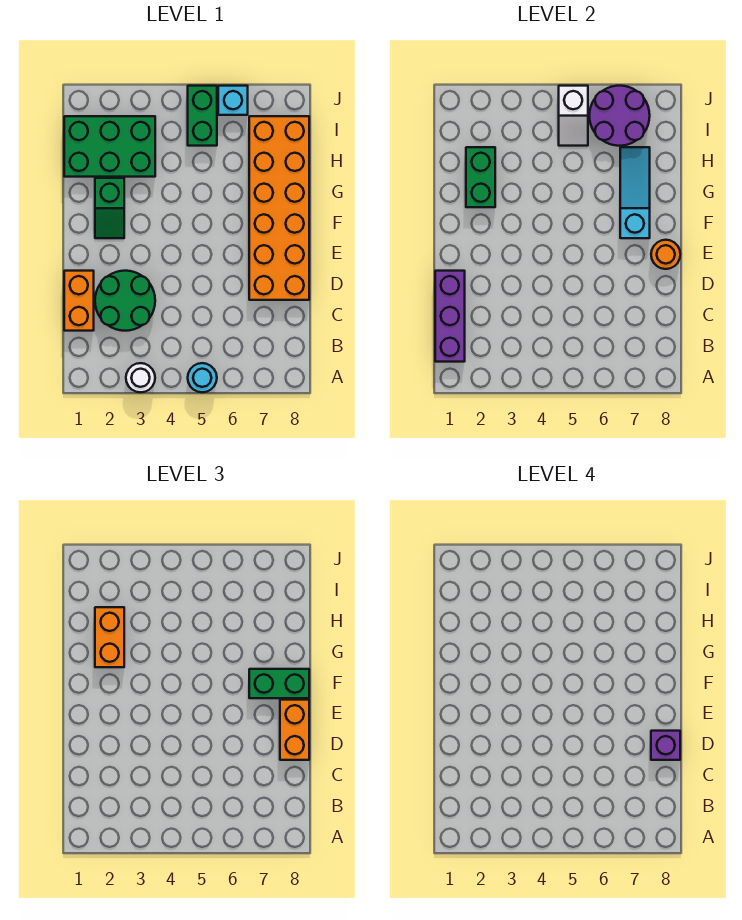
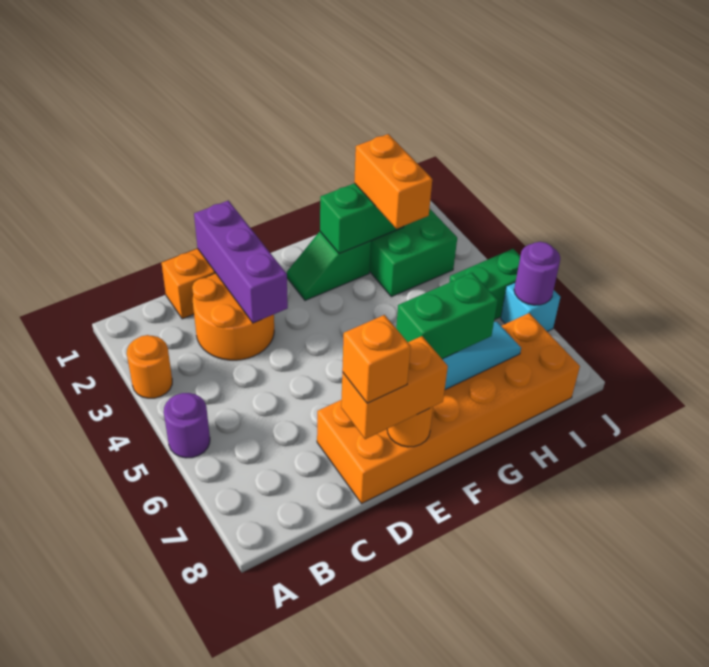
white 1x1 round brick [126,363,155,392] -> orange 1x1 round brick [127,335,172,398]
cyan 1x1 round brick [188,363,217,392] -> purple 1x1 round brick [164,393,210,458]
purple 1x3 brick [435,271,465,362] -> purple 1x3 brick turned to [194,201,288,323]
green 2x2 round brick [95,271,155,331] -> orange 2x2 round brick [192,273,274,360]
purple 1x1 brick [651,731,680,760] -> orange 1x1 brick [342,315,411,403]
green 1x2 brick [249,669,309,698] -> green 1x2 brick turned to [396,273,498,359]
orange 1x2 brick [95,607,124,667] -> orange 1x2 brick turned to [354,134,432,229]
white 1x2 slope [559,86,588,146] -> none
purple 2x2 round brick [589,86,650,146] -> purple 1x1 round brick [514,242,560,305]

